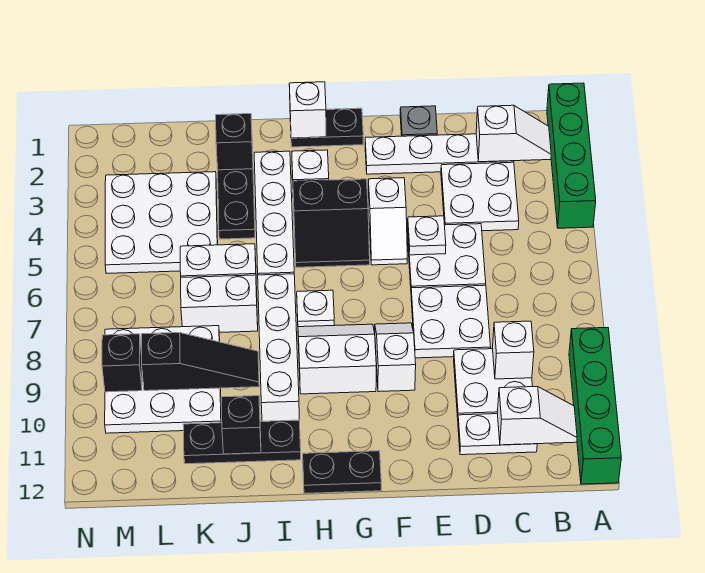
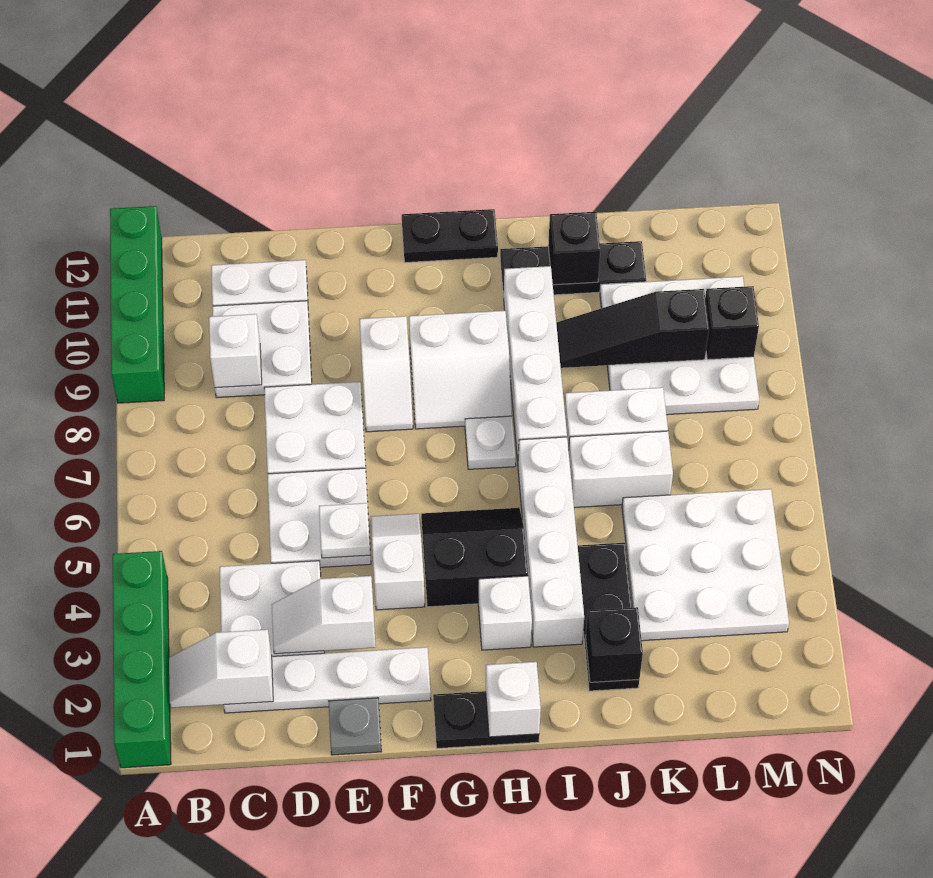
white 1x2 slope [497,386,577,445] -> white 1x2 slope moved to [272,576,376,654]

